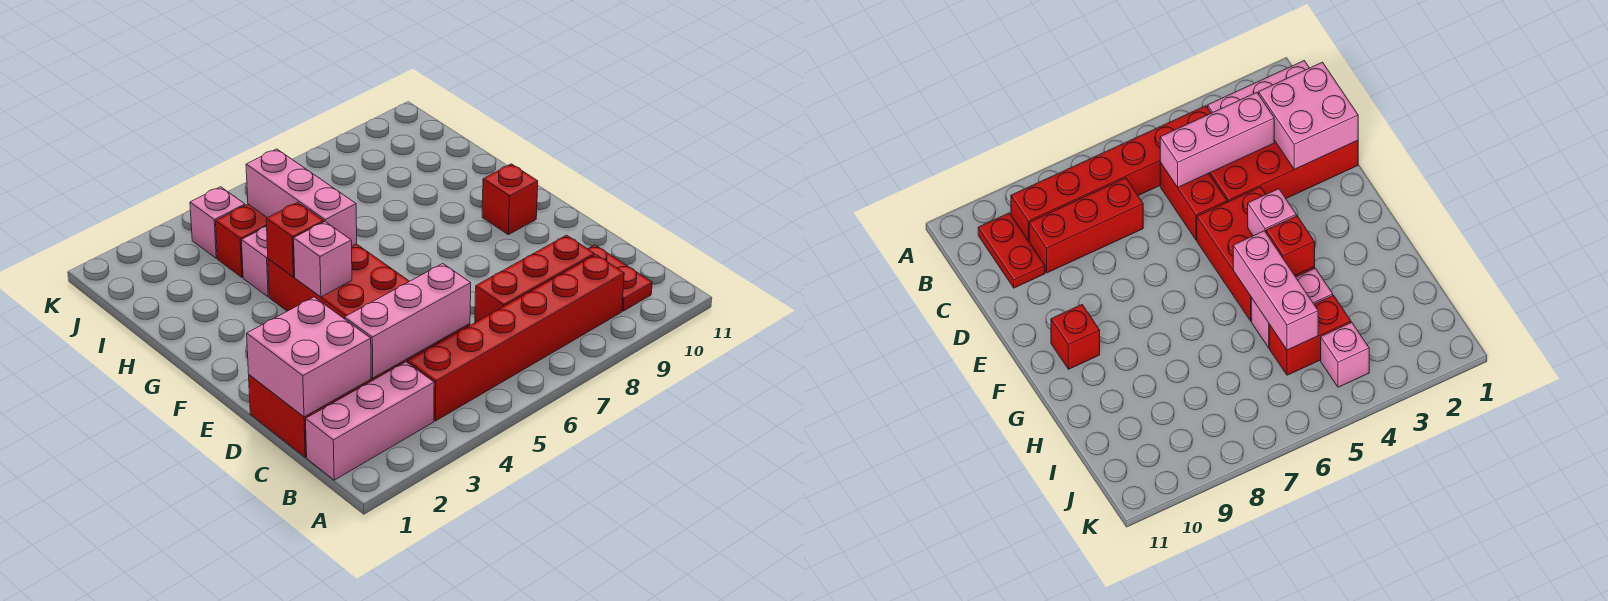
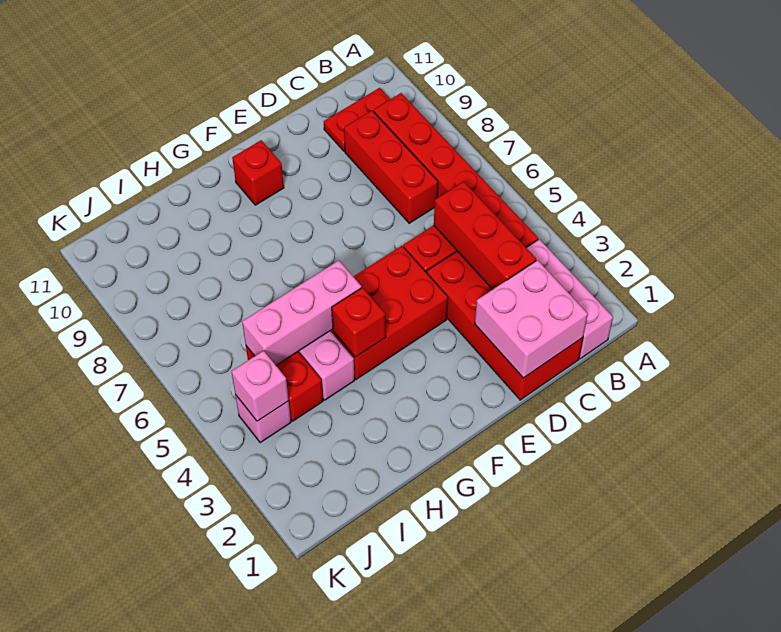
pink 1x3 brick [345,264,471,378] -> red 1x3 brick [434,182,536,289]
pink 1x1 brick [294,222,352,297] -> pink 1x1 brick moved to [231,351,289,421]

